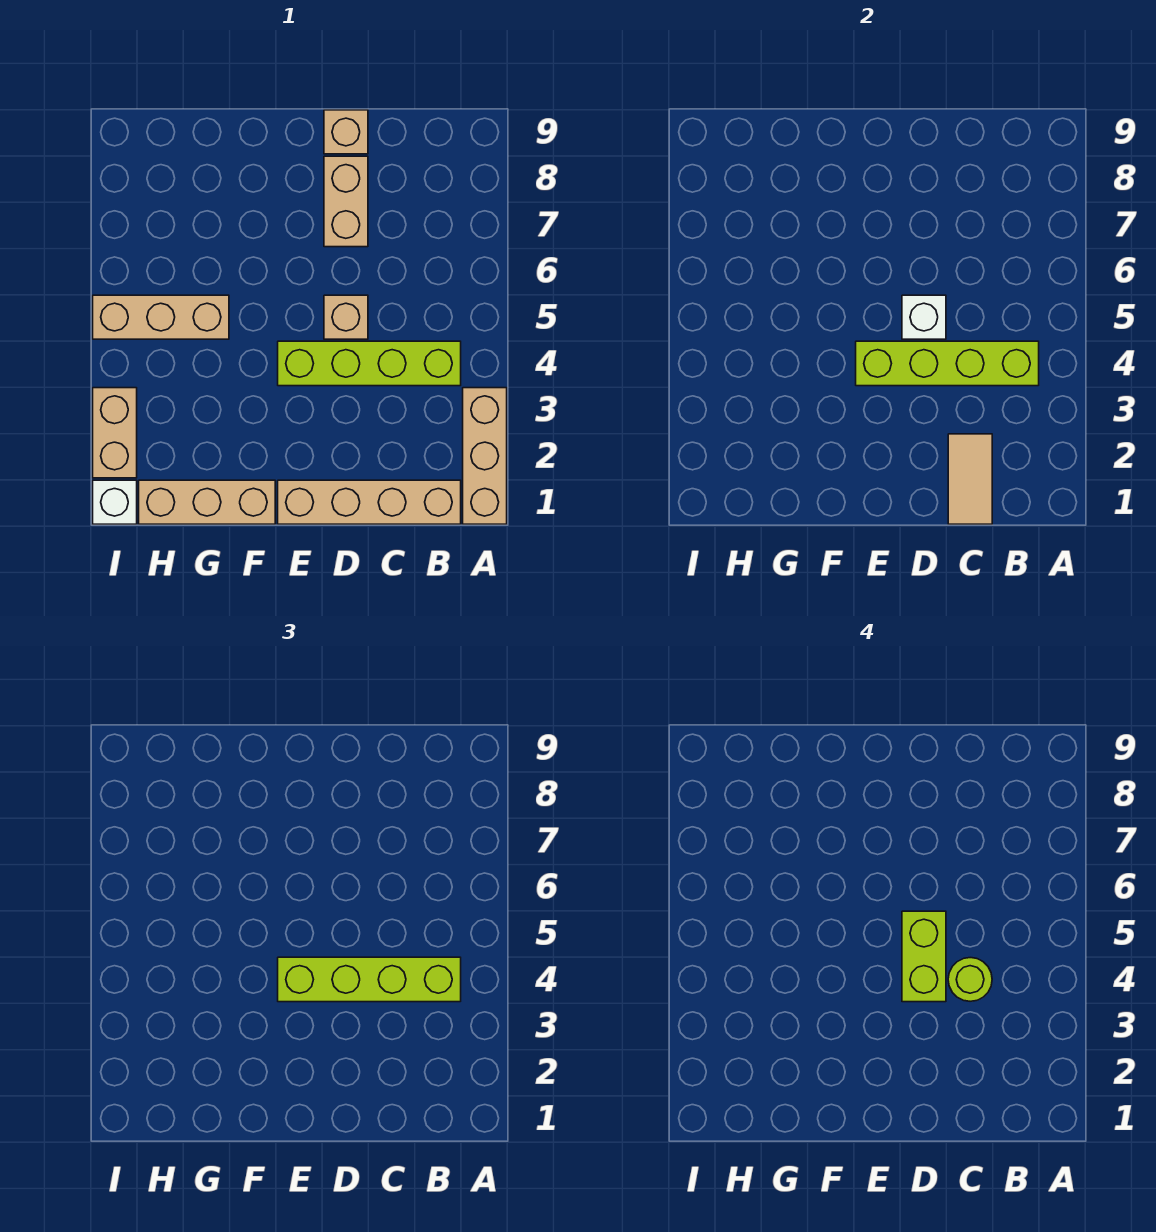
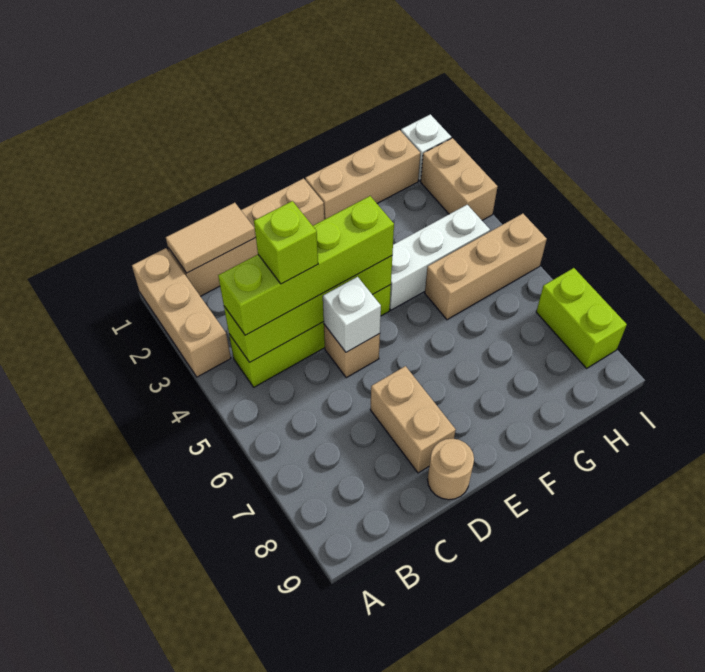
tan 1x2 tile [948,434,992,524] -> tan 1x2 tile turned to [166,203,256,273]
lime 1x1 round brick [948,958,992,1001] -> lime 1x1 brick [254,201,318,284]
lime 1x2 brick [902,911,946,1002] -> lime 1x2 brick moved to [536,268,627,368]
tan 1x1 brick [324,110,368,154] -> tan 1x1 round brick [427,439,474,500]
none -> white 1x3 brick [390,205,490,310]

